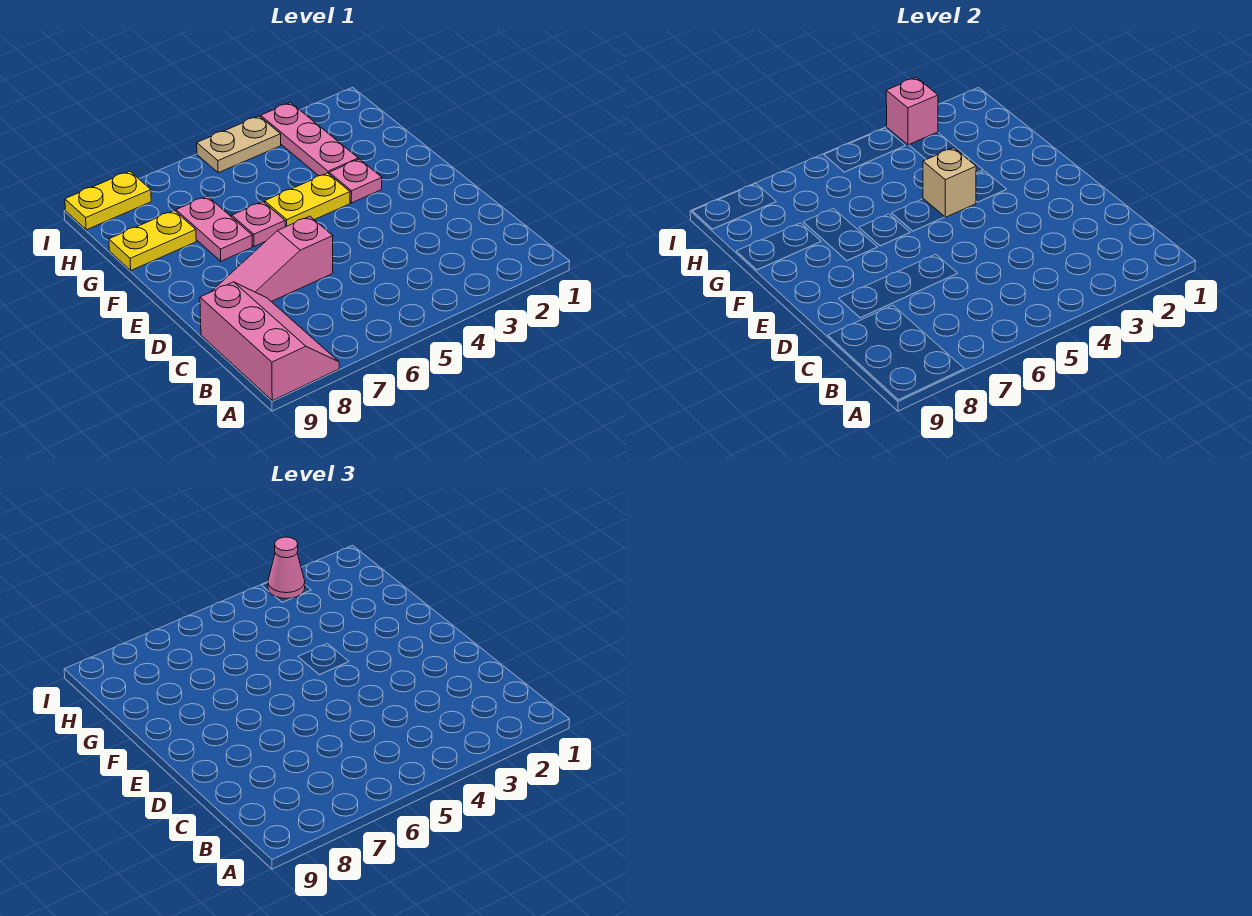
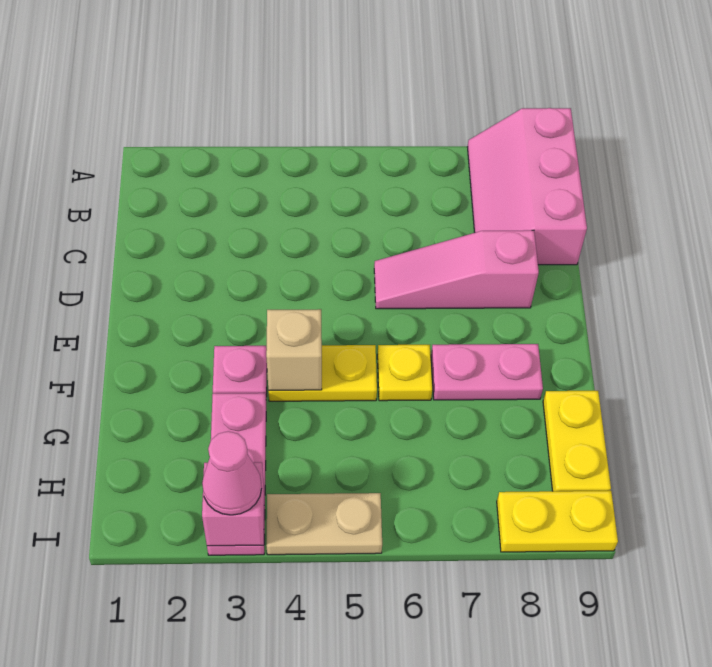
pink 1x3 slope [212,216,333,302] -> pink 1x3 slope turned to [374,230,539,309]
pink 1x1 plate [232,202,285,246] -> yellow 1x1 plate [377,345,433,401]
pink 1x2 plate [176,196,252,261] -> pink 1x2 plate turned to [431,344,543,400]
yellow 1x2 plate [109,211,196,270] -> yellow 1x2 plate turned to [543,391,611,491]

